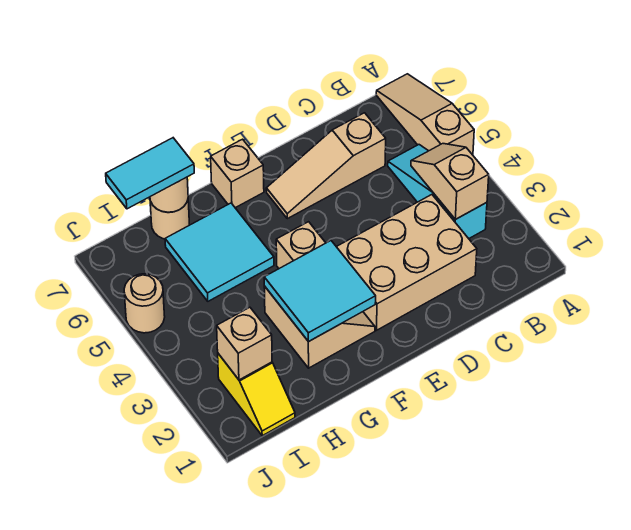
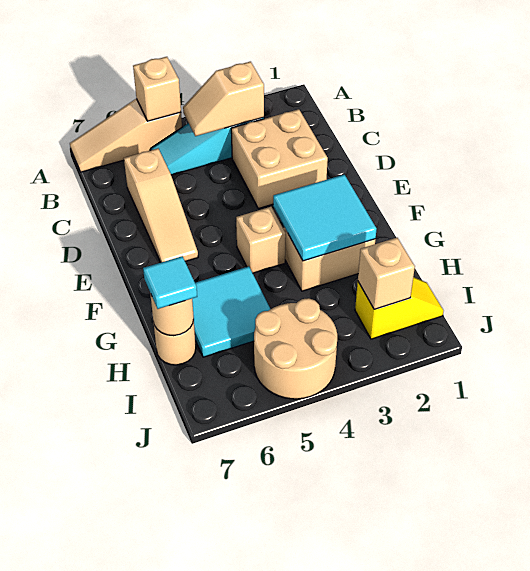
tan 2x3 brick [337,195,477,330] -> tan 2x2 brick [231,109,328,208]
tan 1x1 brick [211,139,264,208] -> tan 1x1 brick moved to [133,57,181,121]
cyan 1x2 tile [106,138,194,209] -> cyan 1x1 tile [143,256,197,309]
tan 1x1 round brick [124,274,165,333] -> tan 2x2 round brick [254,298,337,399]

